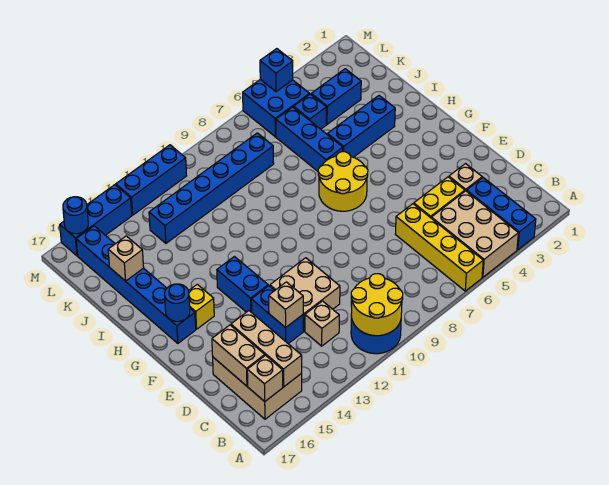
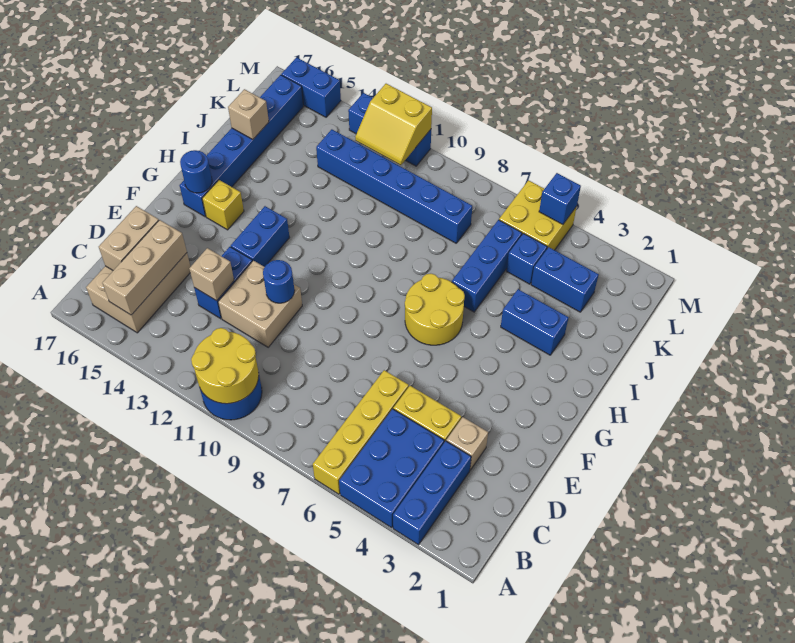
tan 2x3 brick [431,191,518,277] -> blue 2x3 brick [339,409,444,528]
tan 1x1 brick [247,355,283,402] -> none
tan 1x1 brick [305,301,339,346] -> none
blue 1x3 brick [327,96,395,157] -> blue 1x2 brick [501,289,568,355]
blue 2x2 brick [243,79,310,137] -> yellow 2x2 brick [499,180,577,250]
none -> yellow 2x2 slope [355,84,432,165]
blue 1x3 brick [60,185,132,256] -> blue 1x2 brick [281,57,341,117]
blue 1x1 round brick [63,197,88,234] -> blue 1x1 round brick moved to [263,260,295,303]

